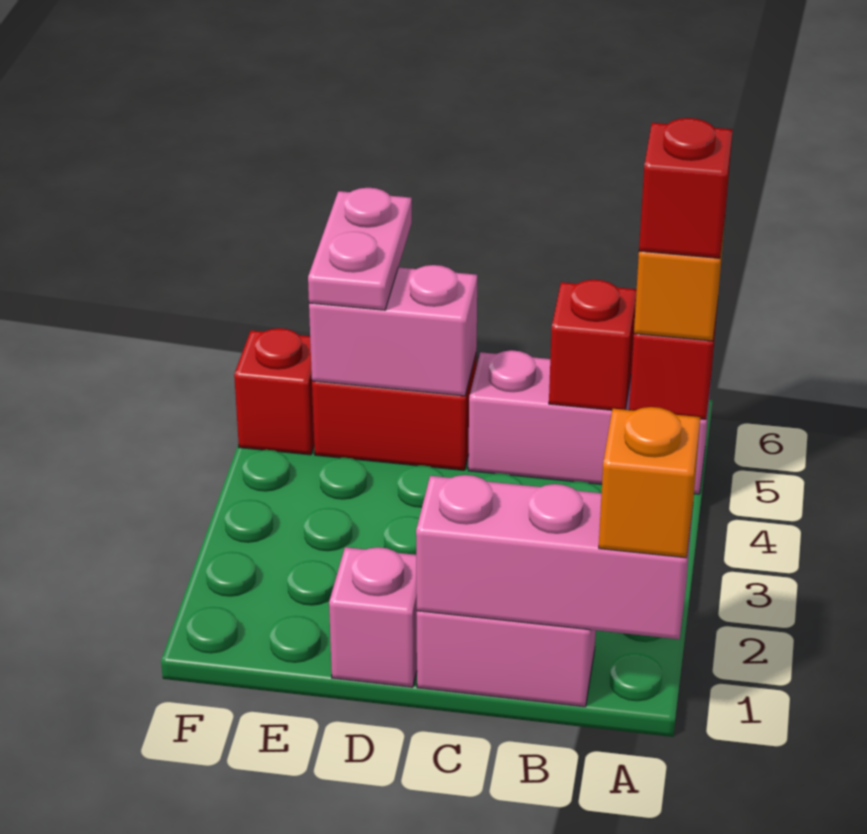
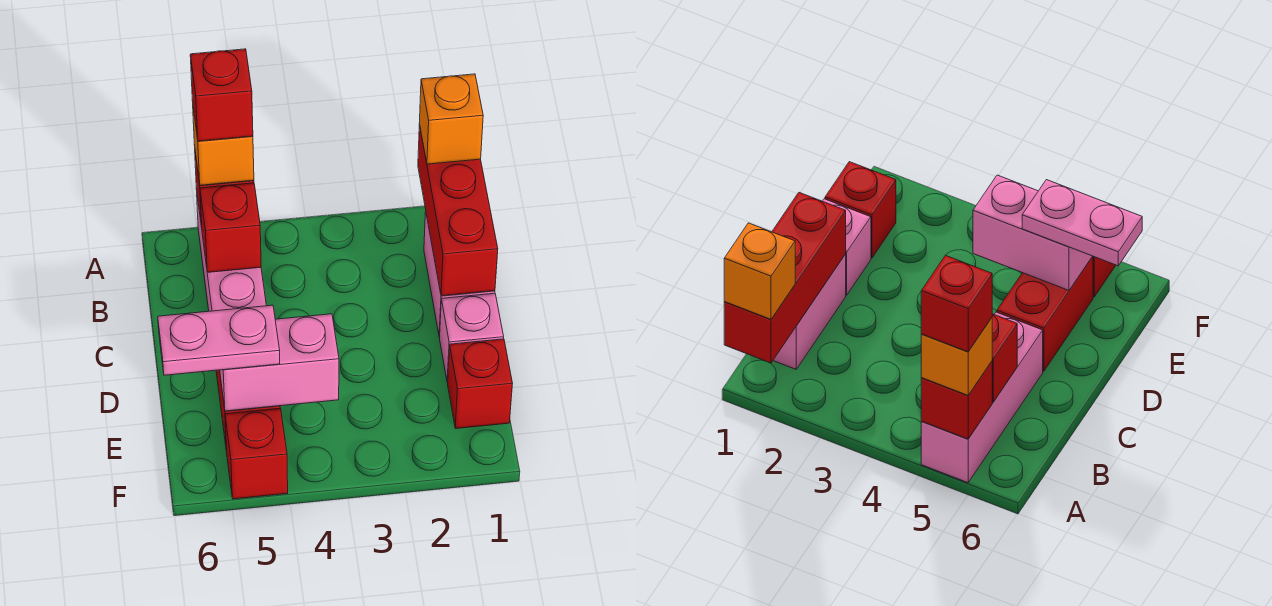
pink 1x3 brick [416,475,693,639] -> red 1x3 brick [418,124,498,296]
pink 1x2 brick [309,265,477,396] -> pink 1x2 brick turned to [220,314,339,411]
none -> red 1x1 brick [448,339,513,429]

